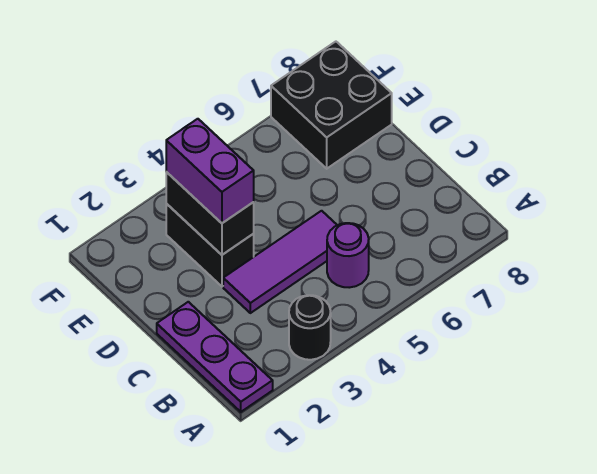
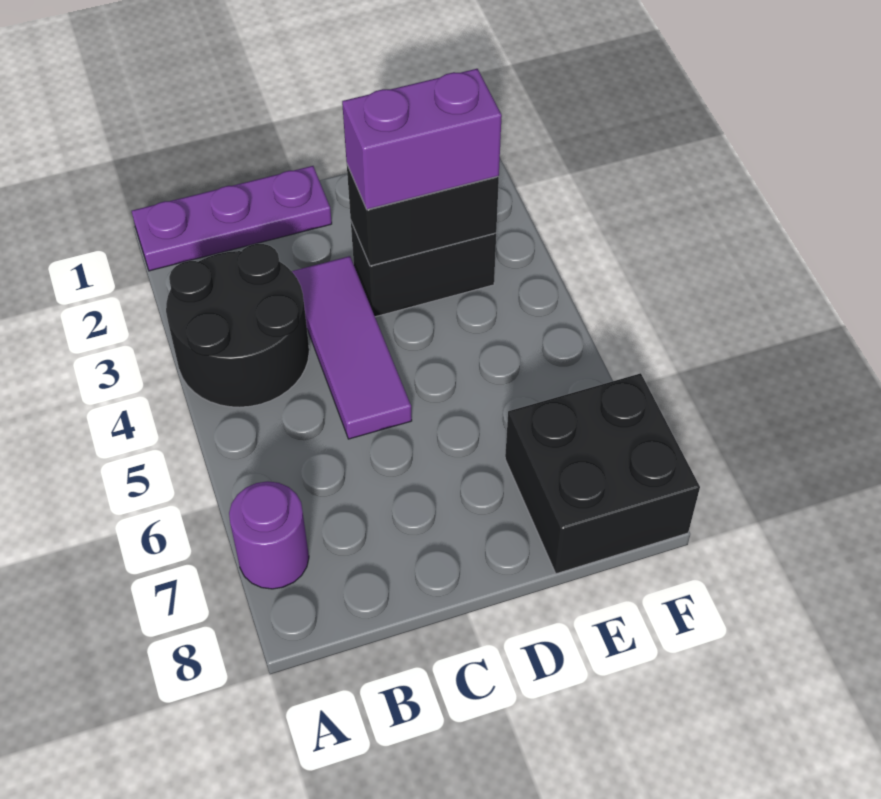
black 1x1 round brick [289,295,331,360] -> black 2x2 round brick [166,244,309,407]
purple 1x1 round brick [327,223,369,288] -> purple 1x1 round brick moved to [229,481,309,589]

